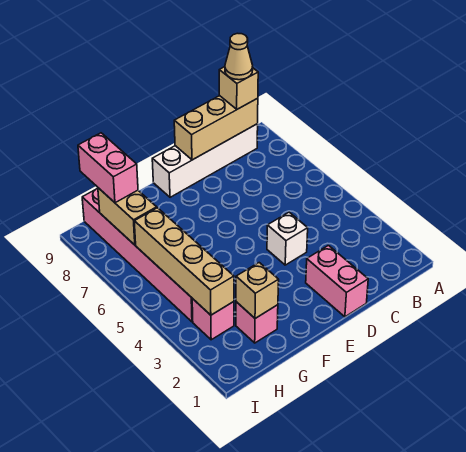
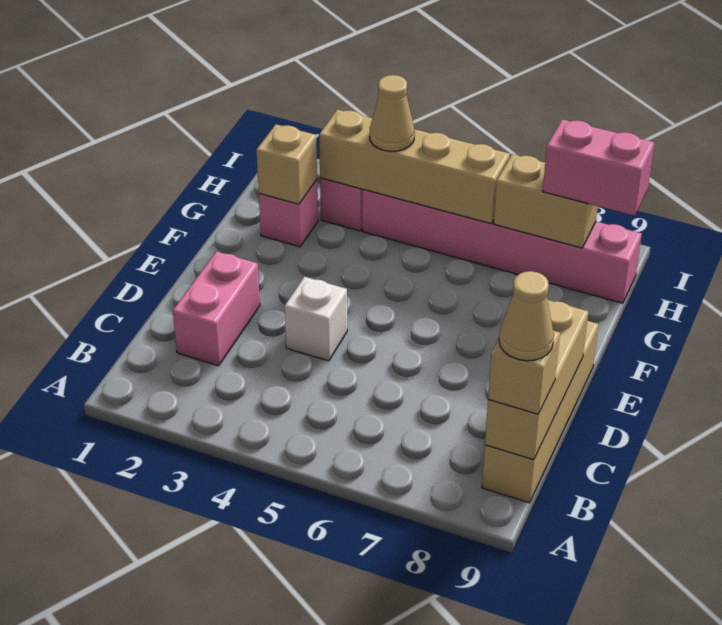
white 1x4 brick [152,124,258,197] -> tan 1x4 brick [482,321,599,503]
pink 1x2 brick [306,245,368,317] -> pink 1x2 brick turned to [173,251,260,366]
none -> tan 1x1 cone [370,75,415,151]

